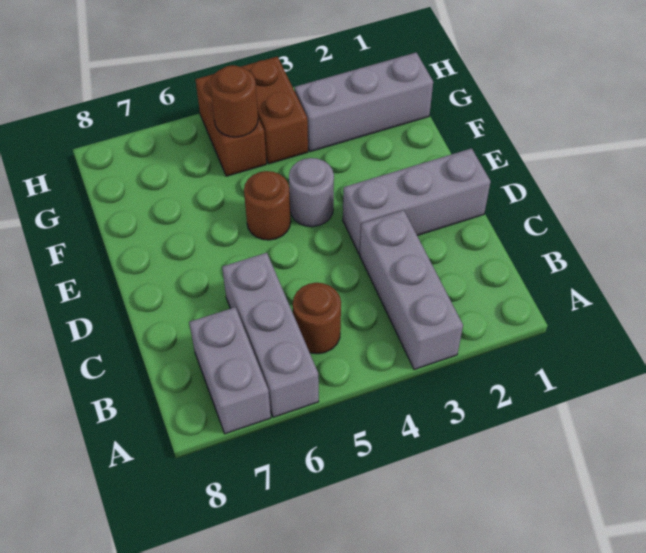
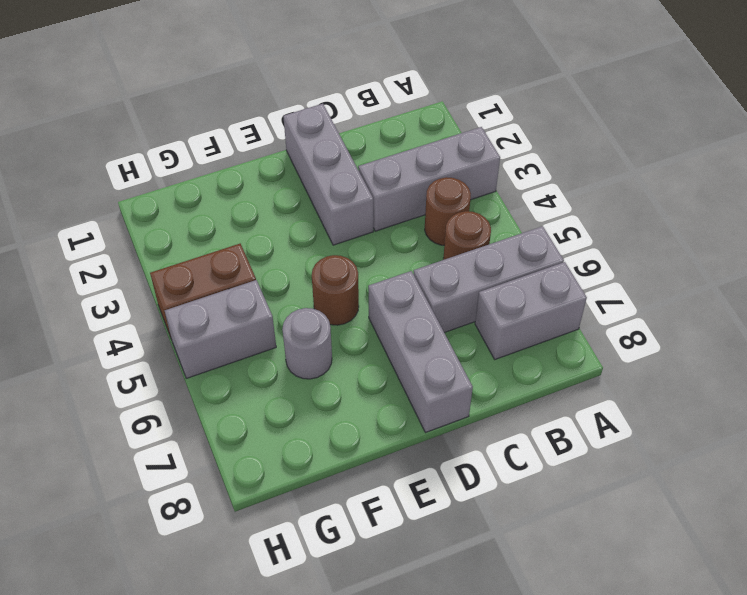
grey 1x1 round brick [289,158,334,227] -> grey 1x1 round brick moved to [282,308,332,379]
grey 1x3 brick [295,53,433,152] -> grey 1x3 brick moved to [368,271,473,433]
brown 1x2 brick [195,74,266,176] -> grey 1x2 brick [164,280,276,378]
brown 1x1 round brick [210,65,258,137] -> brown 1x1 round brick moved to [425,177,471,245]

